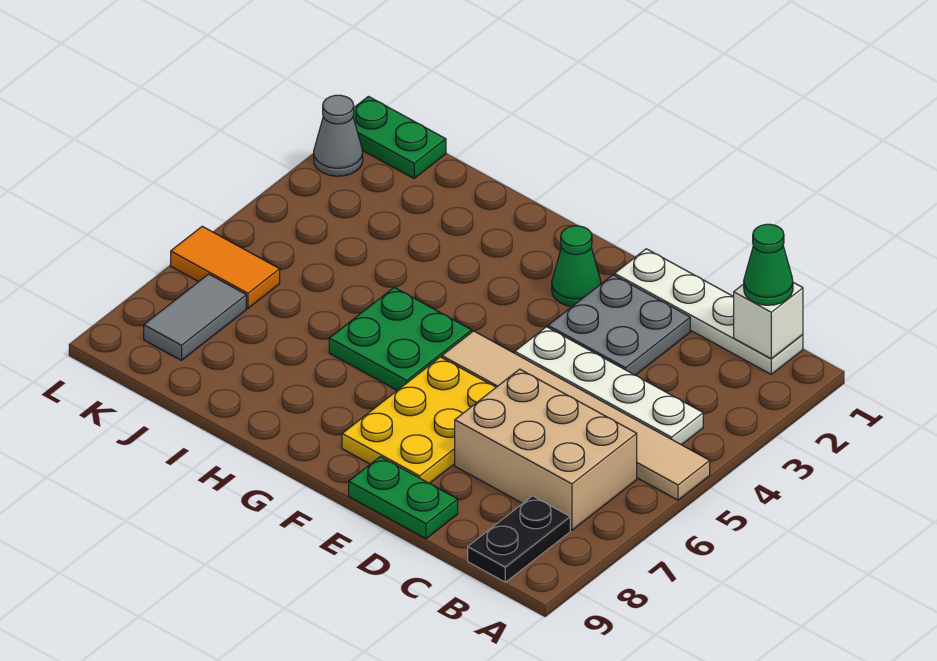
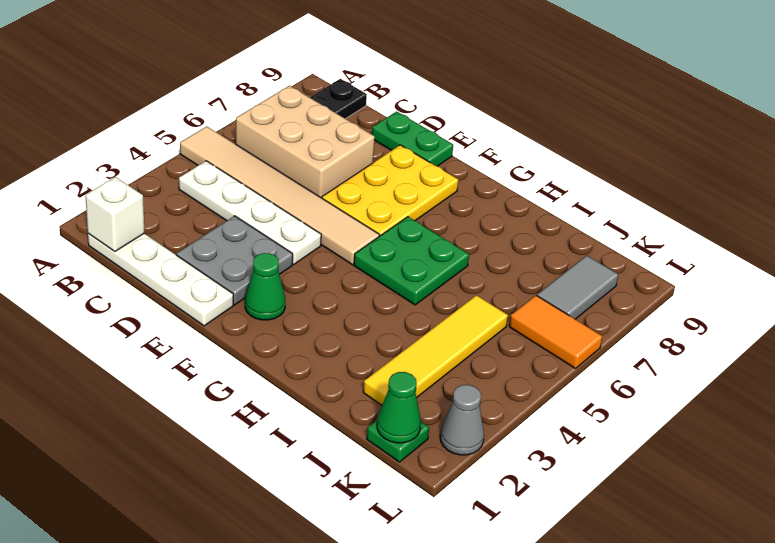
green 1x1 cone [744,224,793,305] -> green 1x1 cone moved to [377,372,421,443]
none -> yellow 1x4 tile [363,295,508,405]
green 1x2 plate [353,96,446,178] -> green 1x1 plate [367,420,429,462]

